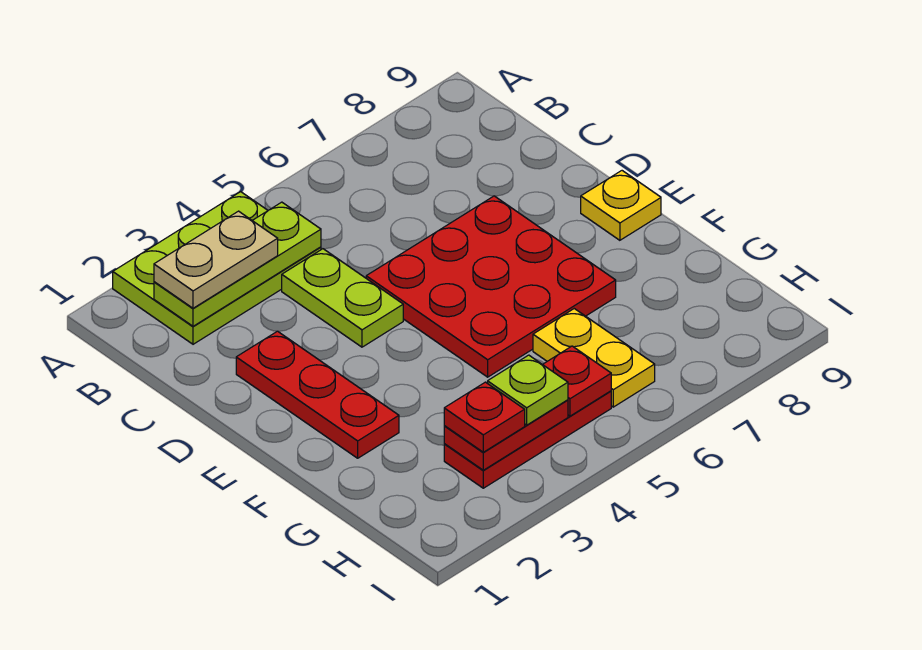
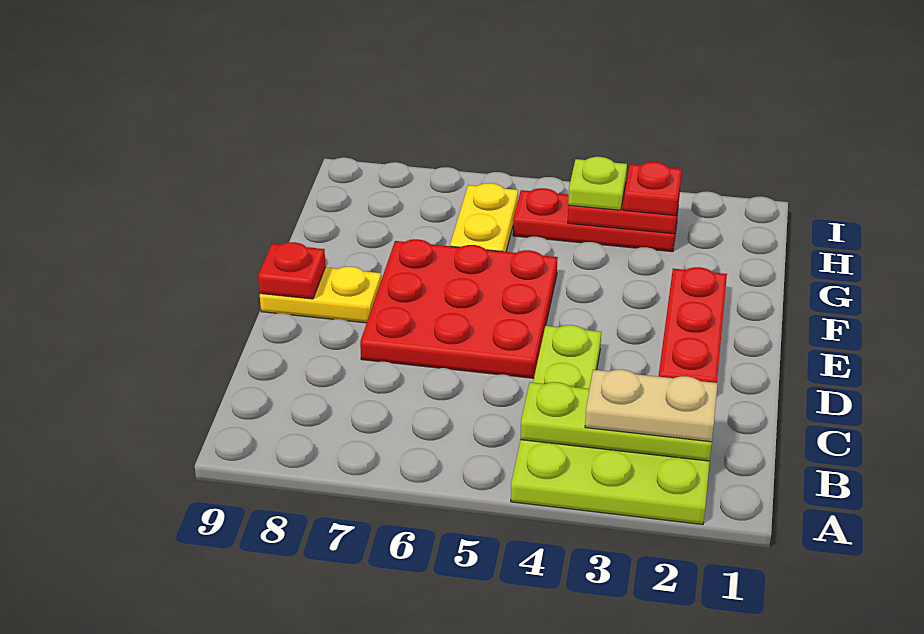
yellow 1x1 plate [581,171,661,240] -> yellow 1x2 plate [260,267,381,323]
red 1x1 plate [543,346,611,416] -> red 1x1 plate moved to [258,242,326,299]

